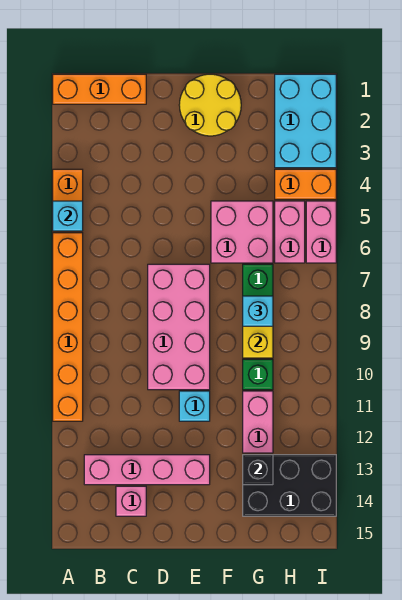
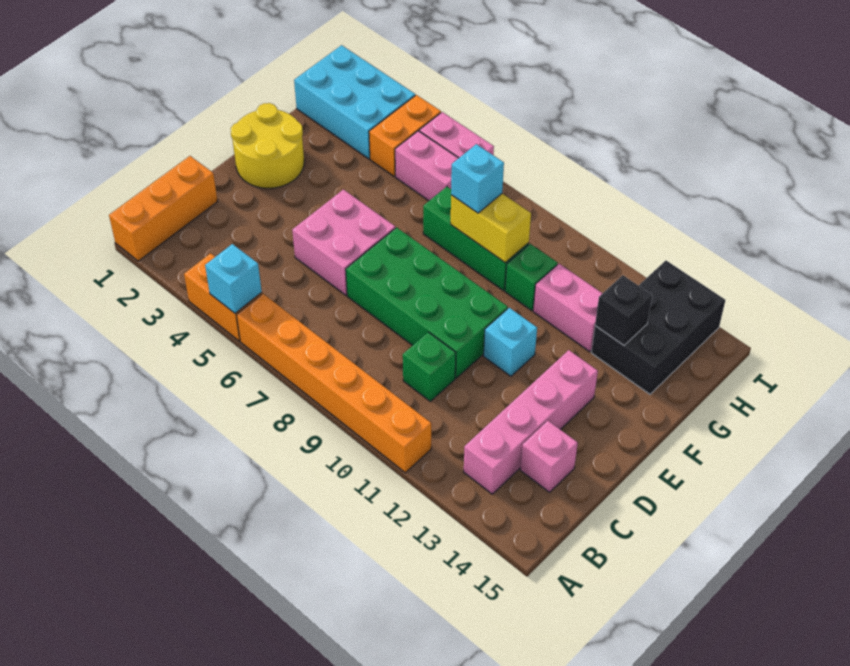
none -> green 1x1 brick [403,332,456,401]
pink 2x4 brick [148,264,210,390] -> green 2x4 brick [346,227,508,378]
pink 2x2 brick [211,201,273,263] -> pink 2x2 brick moved to [292,190,395,295]

